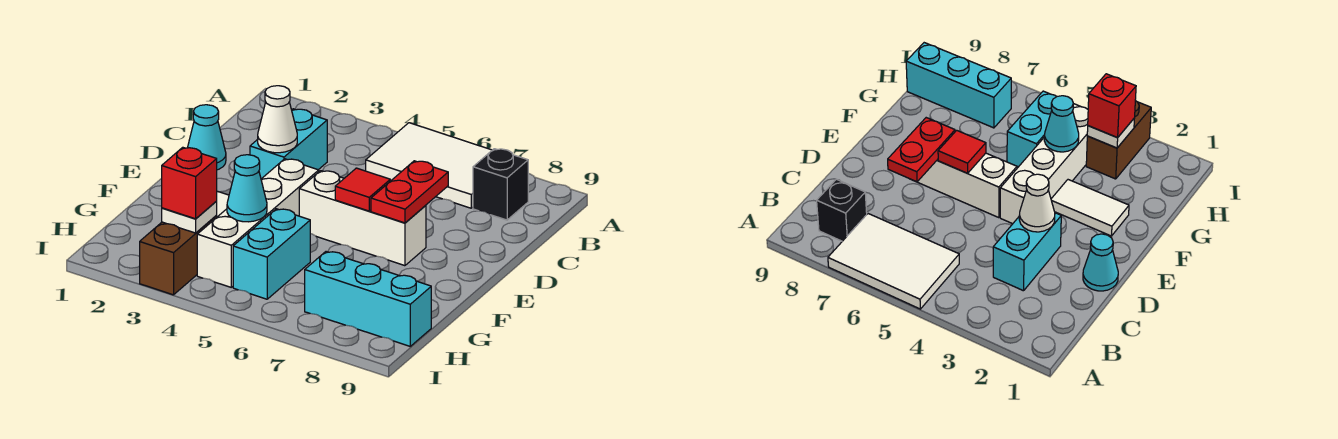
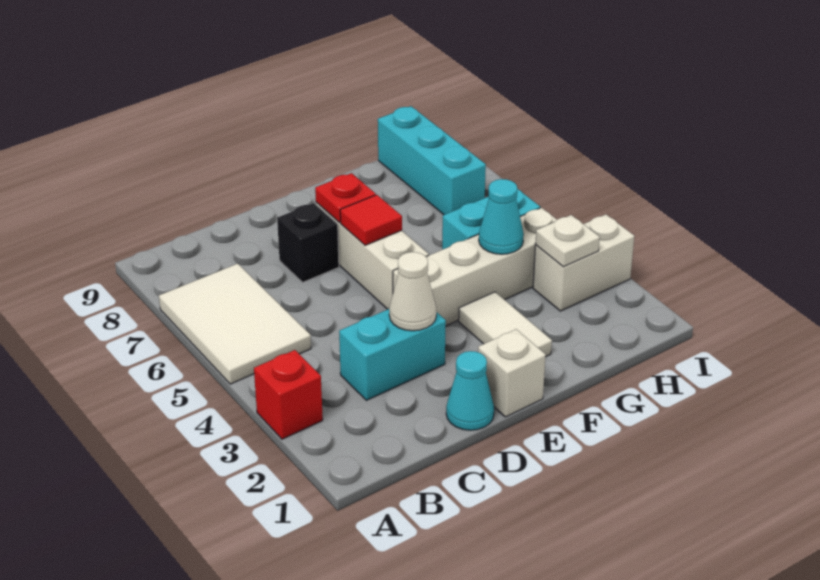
black 1x1 brick [473,149,528,220] -> black 1x1 brick moved to [277,203,339,282]
red 1x2 plate [371,161,448,223] -> red 1x1 plate [315,173,376,222]
none -> white 1x1 brick [478,329,546,417]
brown 1x2 brick [140,215,217,295] -> white 1x2 brick [533,214,634,311]
red 1x1 brick [162,147,217,219] -> red 1x1 brick moved to [254,350,323,439]

